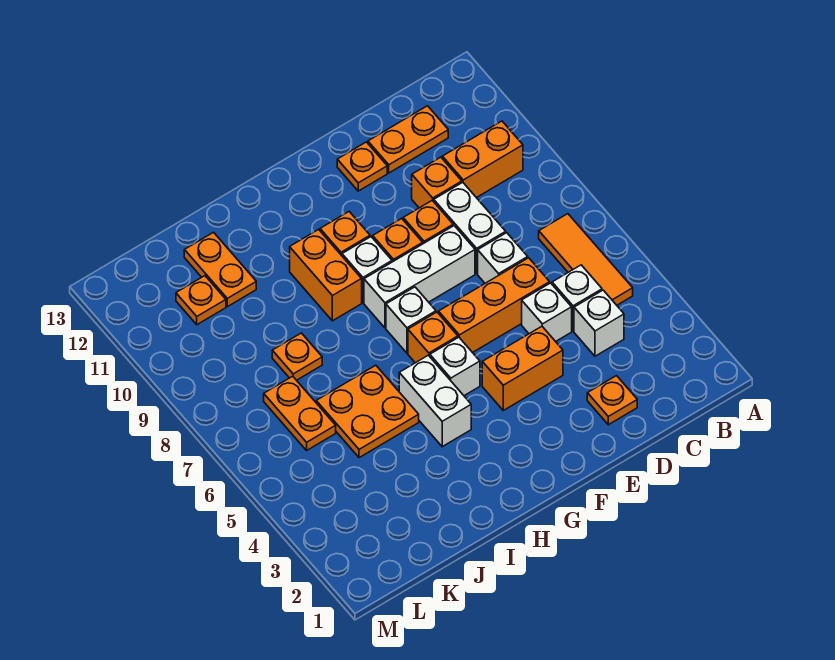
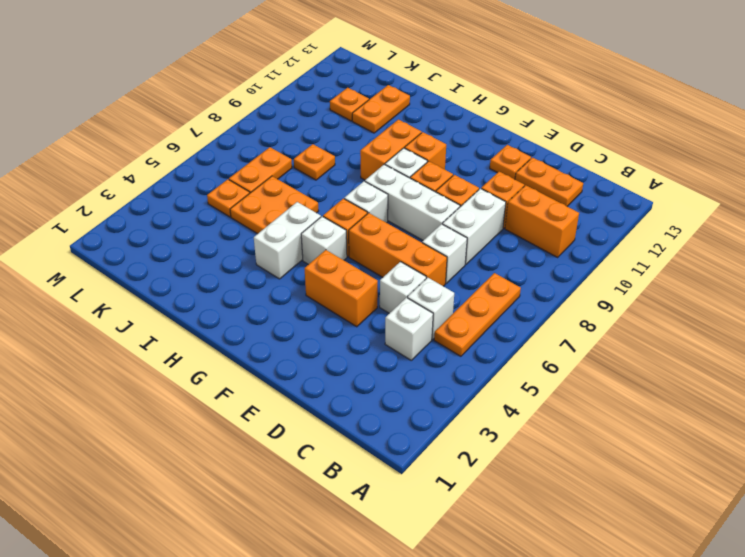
orange 1x3 tile [539,214,633,305] -> orange 1x3 plate [434,273,521,356]
orange 1x1 plate [587,376,637,425] -> orange 1x1 plate moved to [207,179,250,217]

